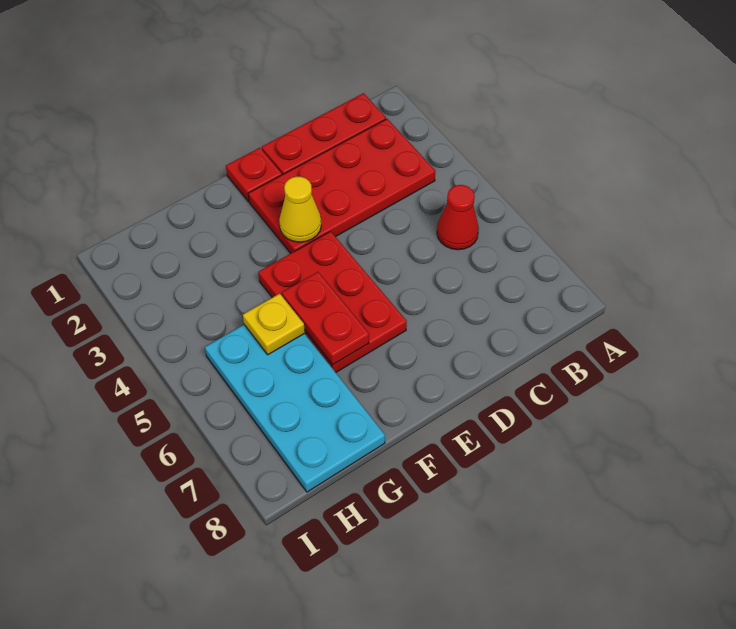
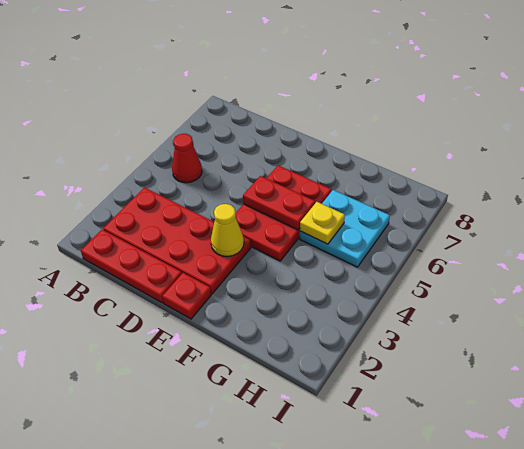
red 1x2 plate [282,272,369,365] -> red 1x2 plate turned to [243,176,315,230]
cyan 2x4 plate [205,325,385,492] -> cyan 2x2 plate [300,190,390,267]

